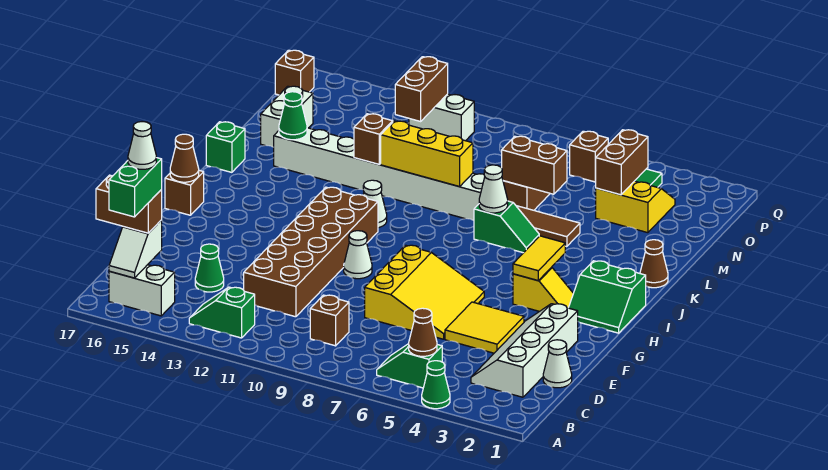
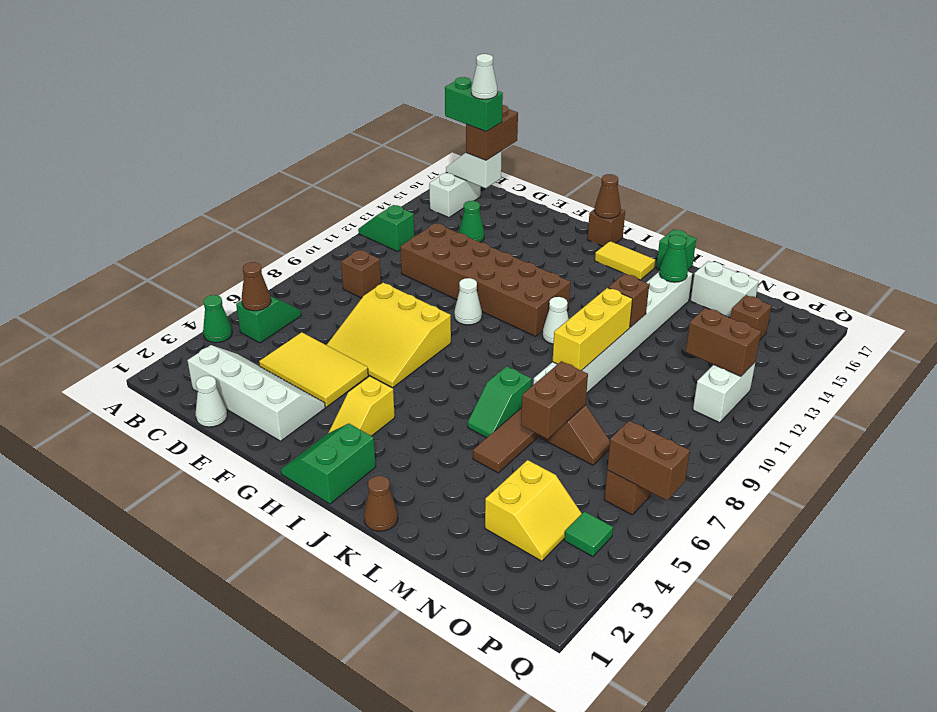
green 1x2 slope [189,287,255,338] -> green 1x2 slope turned to [358,205,414,251]
yellow 2x2 tile [445,302,524,353] -> yellow 2x3 tile [259,332,368,407]
yellow 1x2 tile [513,236,565,280] -> yellow 1x2 tile moved to [595,241,655,280]
white 1x1 cone [479,165,508,213] -> none
brown 1x2 brick [595,130,648,195] -> brown 1x2 brick moved to [607,421,690,500]
brown 1x1 brick [275,50,314,95] -> brown 1x1 brick moved to [730,295,771,340]

